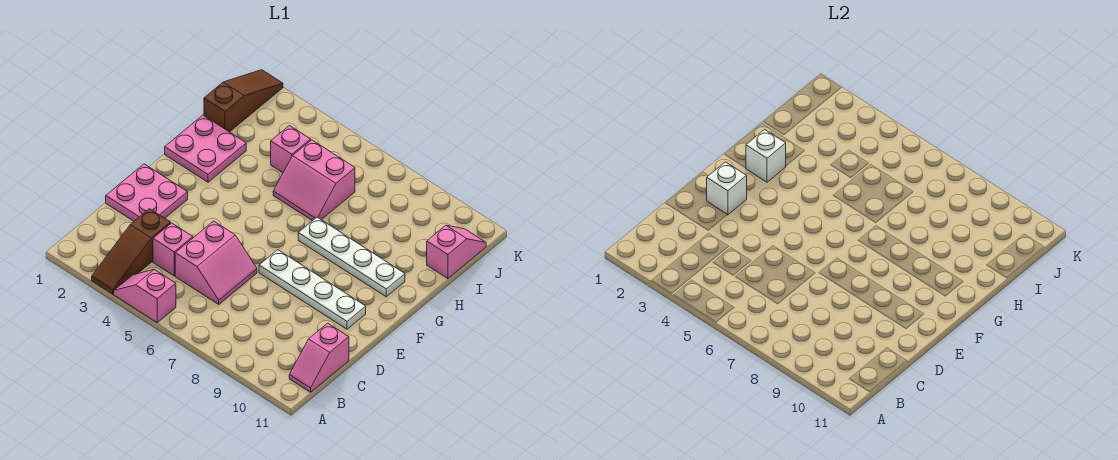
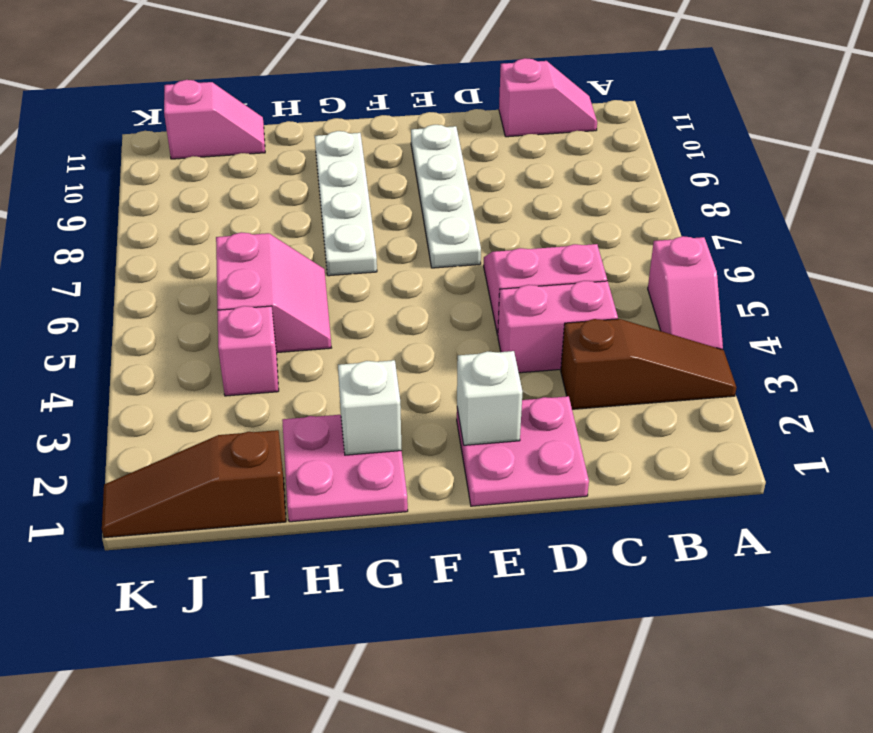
pink 1x1 brick [153,223,193,276] -> pink 1x2 brick [498,281,618,373]
pink 1x2 slope [427,225,486,279] -> pink 1x2 slope turned to [164,80,265,159]

